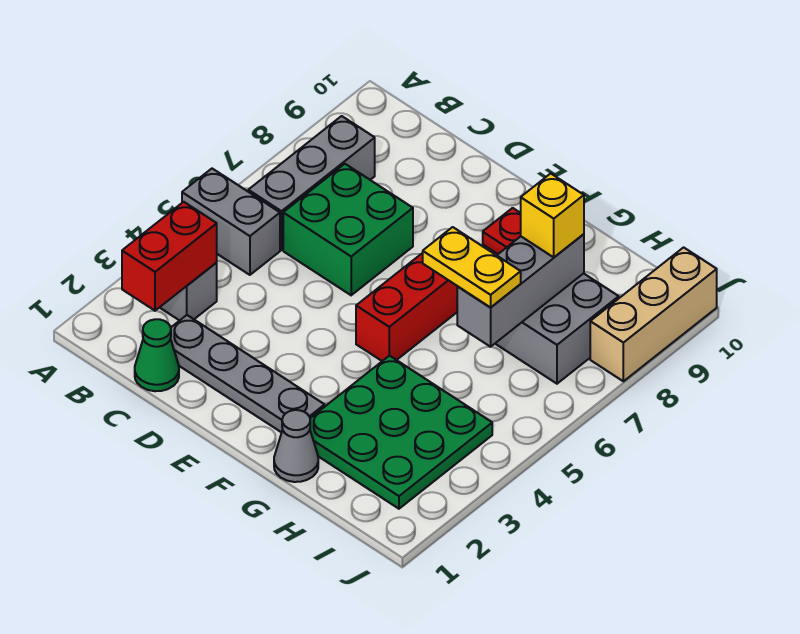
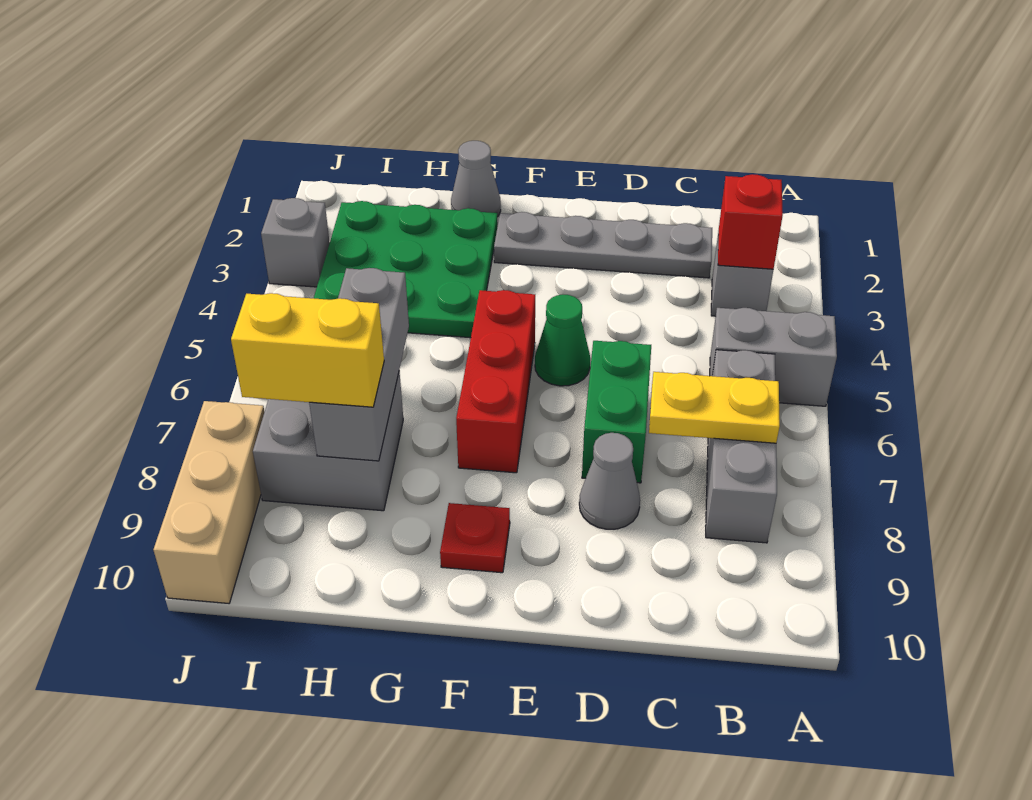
red 1x2 brick [122,202,217,311] -> red 1x1 brick [718,174,783,269]
green 1x1 cone [135,319,179,391] -> green 1x1 cone moved to [535,294,590,386]
green 2x2 brick [283,164,413,295] -> green 1x2 brick [582,341,651,483]
none -> grey 1x1 cone [579,433,640,529]
yellow 1x2 plate [423,227,521,308] -> yellow 1x2 plate moved to [649,372,780,443]
yellow 1x1 brick [521,174,584,257] -> yellow 1x2 brick [231,293,384,407]
none -> grey 1x1 brick [261,198,330,287]

